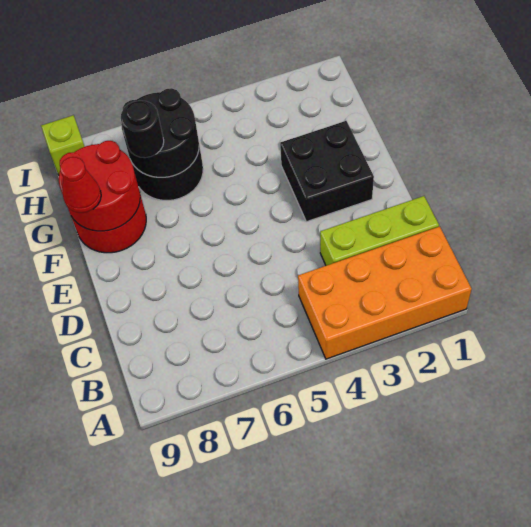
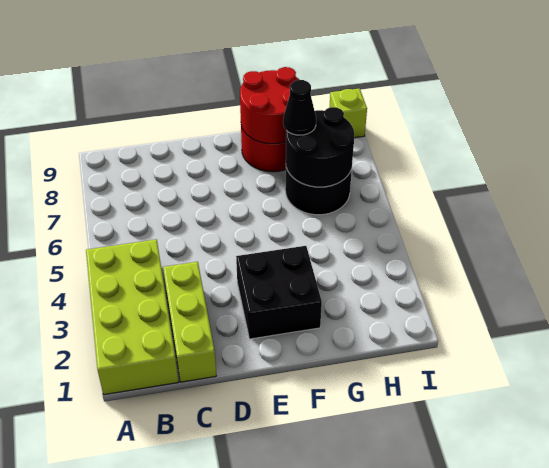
orange 2x4 brick [298,226,472,359] -> lime 2x4 brick [86,239,178,395]
red 1x1 cone [60,157,101,213] -> none
black 1x1 round brick [121,101,164,158] -> black 1x1 cone [283,80,316,135]

